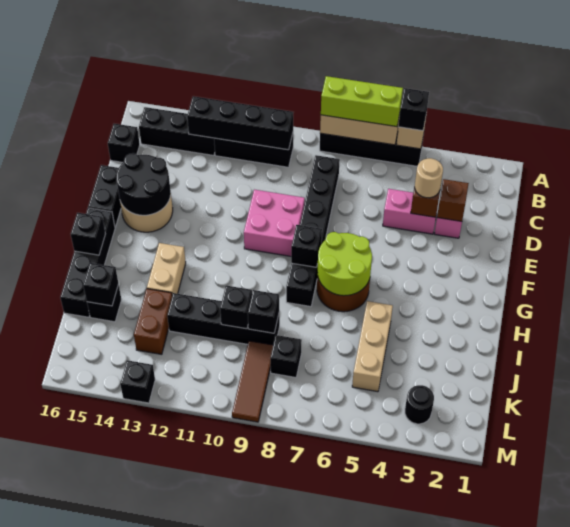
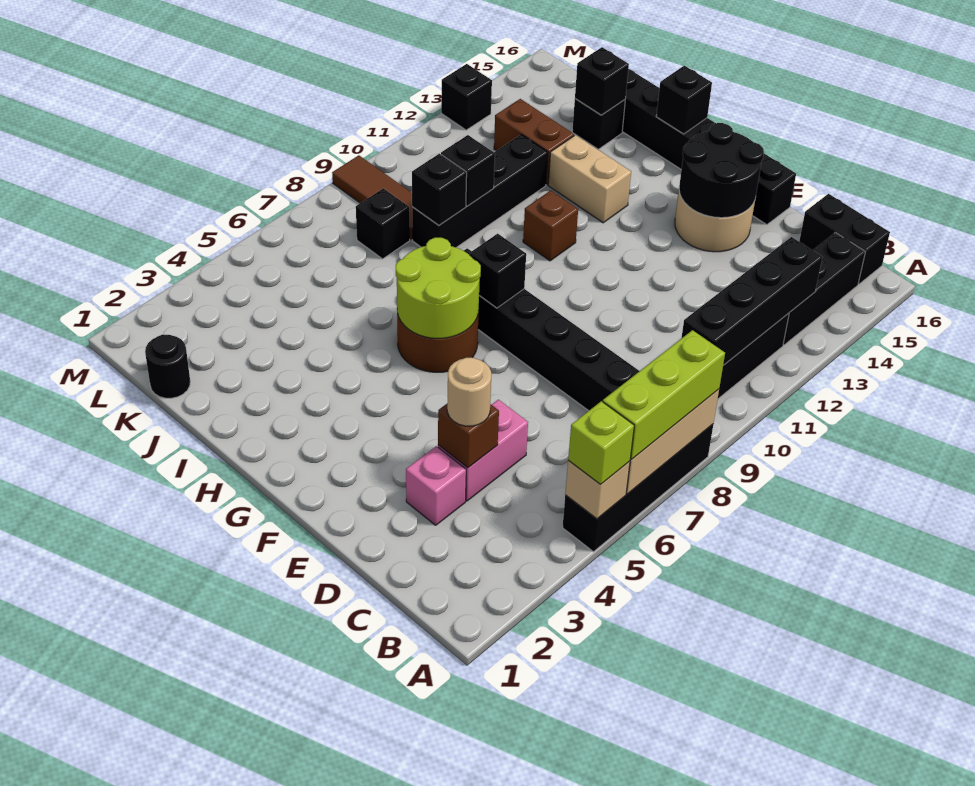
black 1x1 brick [398,88,429,131] -> lime 1x1 brick [568,401,634,485]
black 1x1 brick [108,124,140,162] -> black 1x2 brick [799,194,890,284]
brown 1x1 brick [437,179,469,222] -> brown 1x1 brick moved to [523,190,578,261]
pink 2x2 brick [244,190,305,256] -> none
tan 1x3 brick [352,301,393,392] -> none
black 1x1 round brick [405,385,434,424] -> black 1x1 round brick moved to [145,335,190,398]

